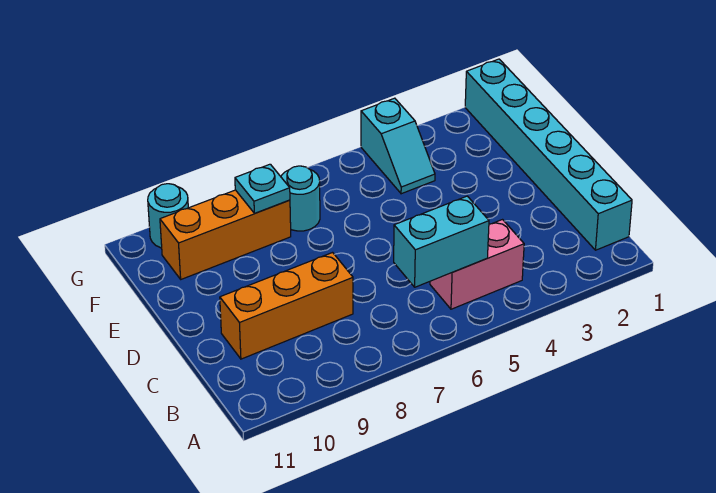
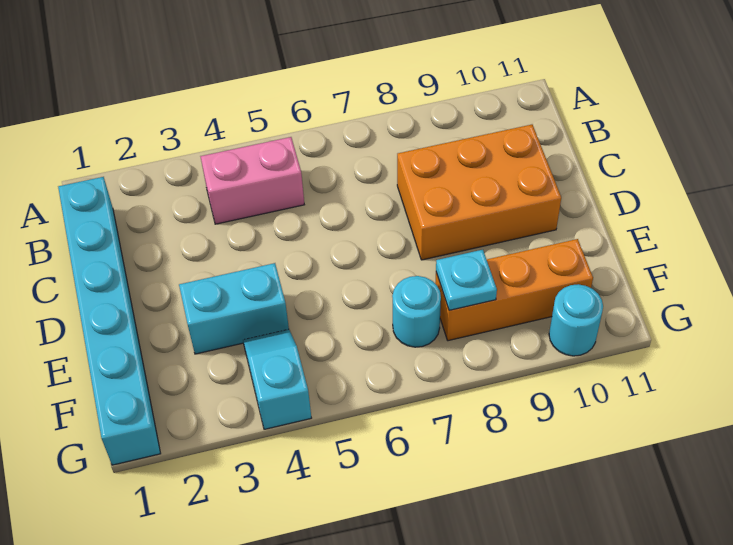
cyan 1x2 brick [394,196,489,287] -> cyan 1x2 brick moved to [179,263,289,354]
orange 1x3 brick [220,253,353,359] -> orange 2x3 brick [397,124,561,260]

